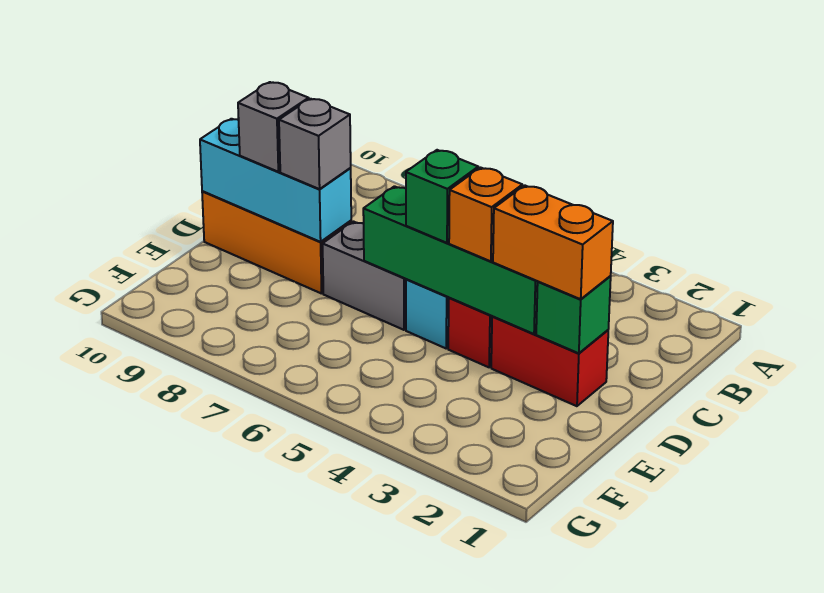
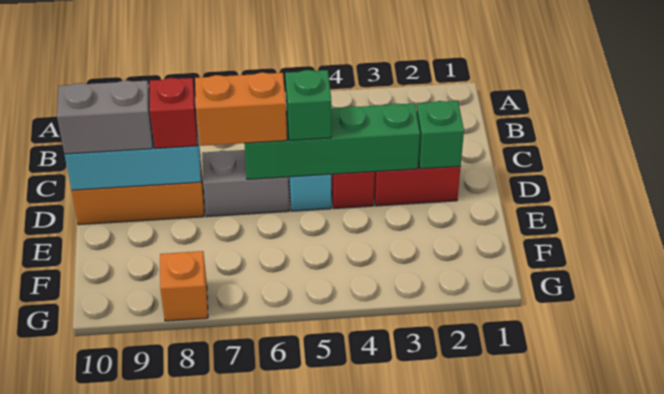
orange 1x2 brick [493,185,613,299] -> orange 1x2 brick moved to [195,72,287,146]
orange 1x1 brick [449,168,522,261] -> orange 1x1 brick moved to [160,251,208,321]
grey 1x1 brick [279,99,351,189] -> red 1x1 brick [150,78,197,149]
grey 1x1 brick [238,82,309,172] -> grey 1x2 brick [57,80,153,154]

